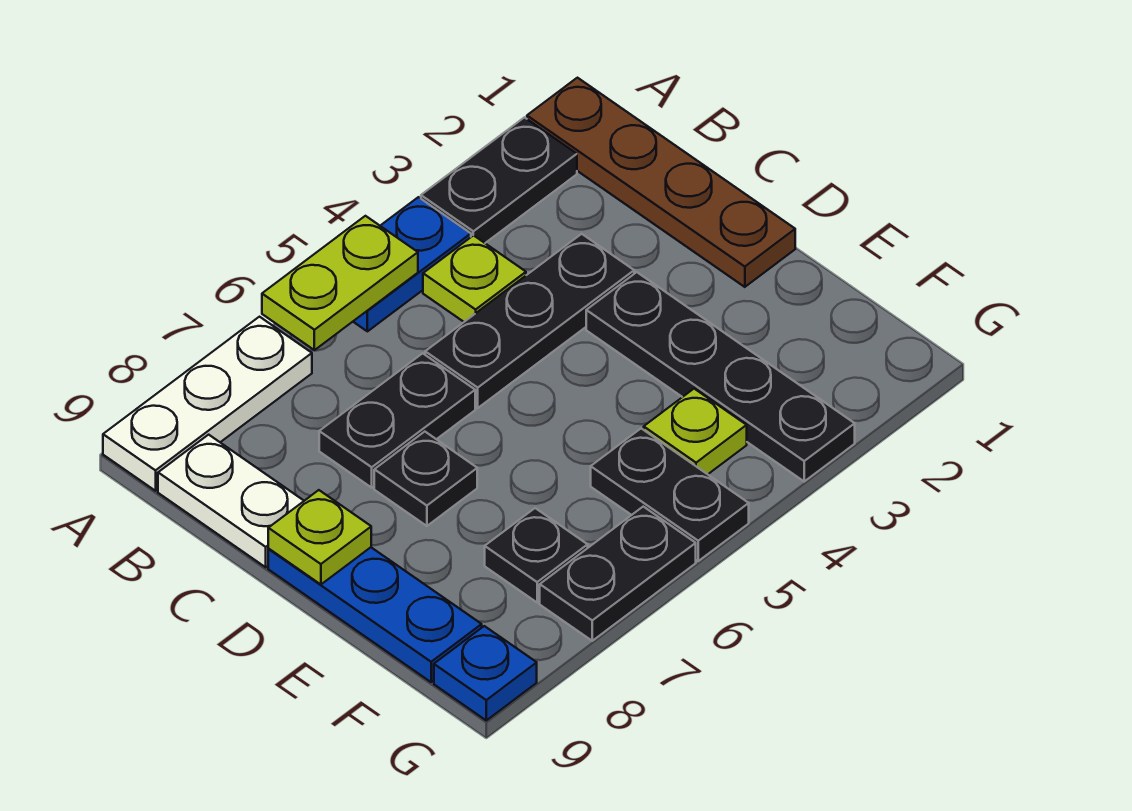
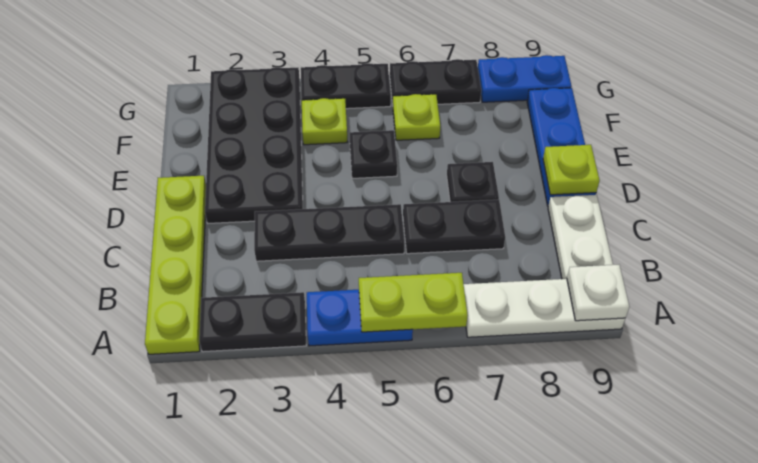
brown 1x4 plate [527,78,795,287] -> lime 1x4 plate [145,176,206,354]
none -> white 1x1 plate [567,265,629,321]
lime 1x1 plate [423,235,526,322] -> lime 1x1 plate moved to [393,94,440,140]
black 1x4 plate [586,272,855,481] -> black 2x4 plate [205,67,303,223]
black 1x2 plate [591,429,749,561] -> black 1x2 plate turned to [301,63,391,109]
black 1x1 plate [485,508,588,602] -> black 1x1 plate moved to [350,130,397,178]
blue 1x1 plate [434,626,537,720] -> blue 1x2 plate [478,55,572,102]

